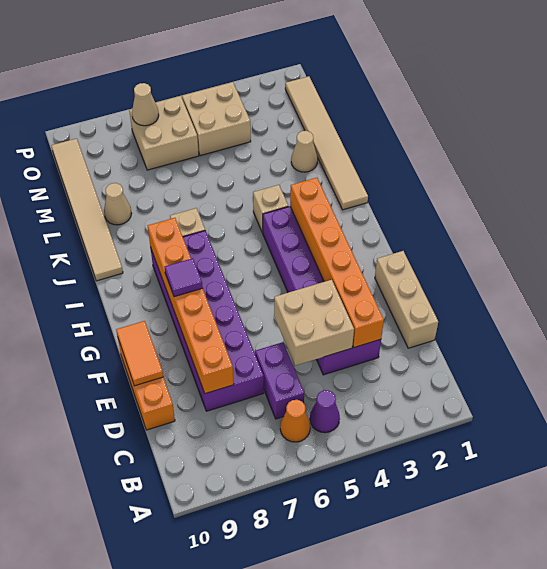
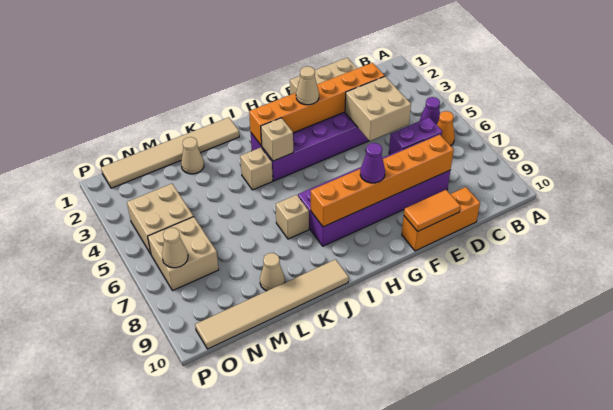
none -> tan 1x1 cone [296,66,319,105]
purple 1x1 tile [165,258,203,297] -> purple 1x1 cone [360,143,385,183]
none -> tan 1x1 brick [261,118,293,161]

